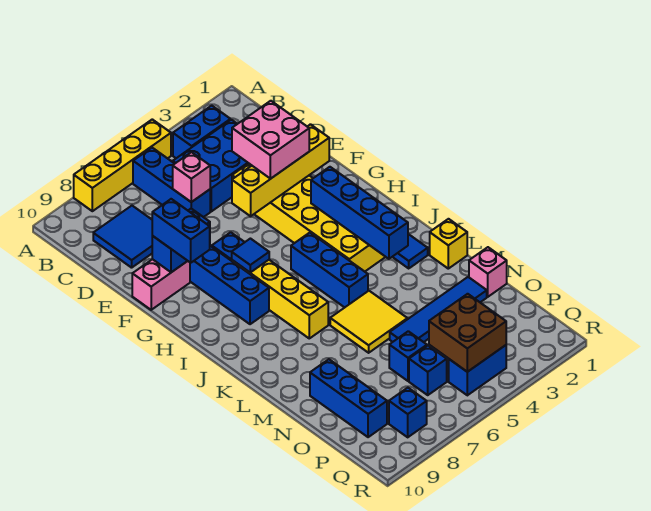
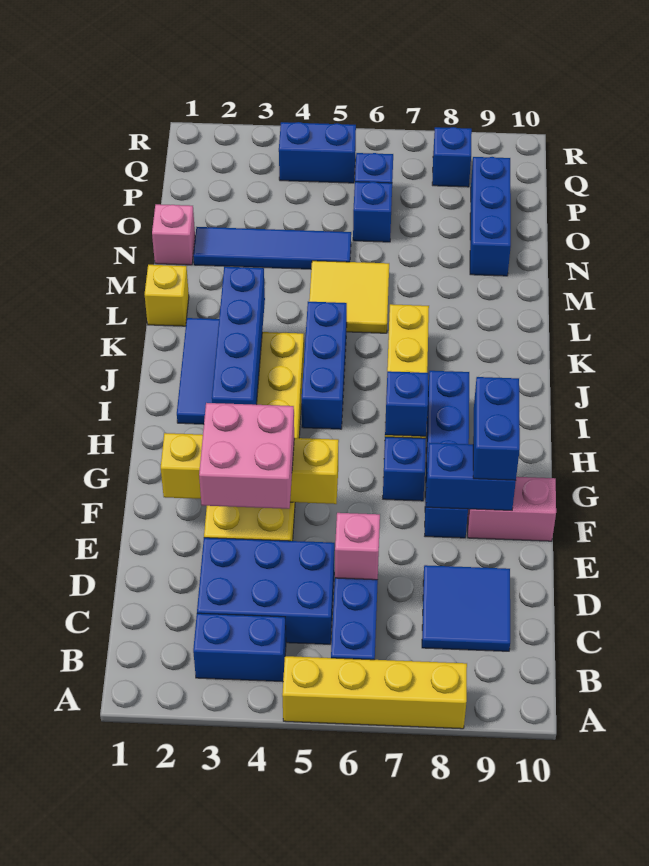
blue 1x1 tile [232,239,269,272] -> blue 1x1 brick [385,371,429,436]
brown 2x2 brick [429,294,506,372] -> none

